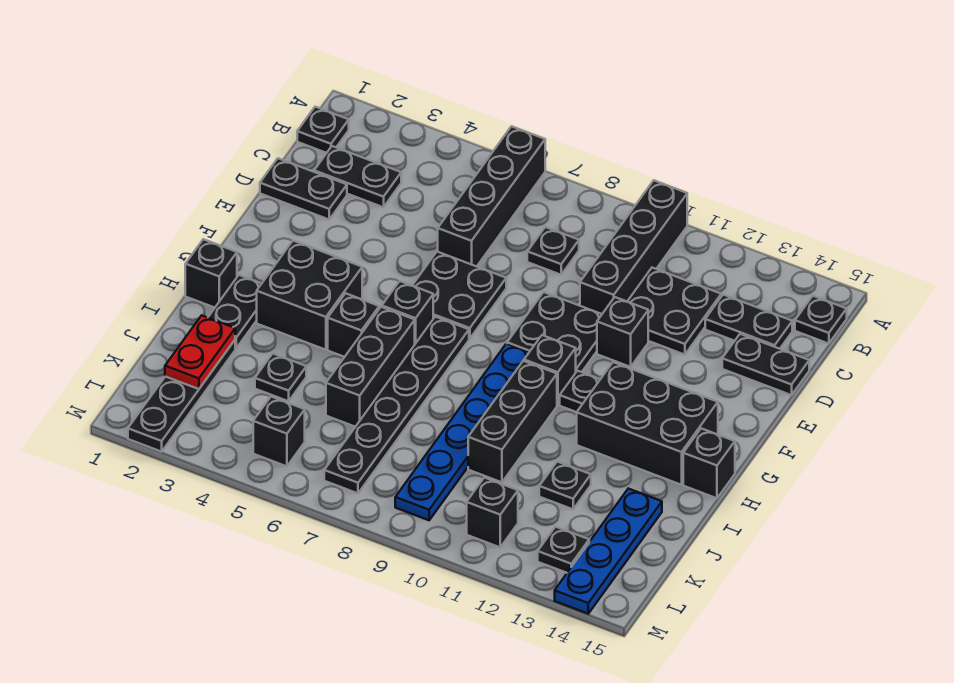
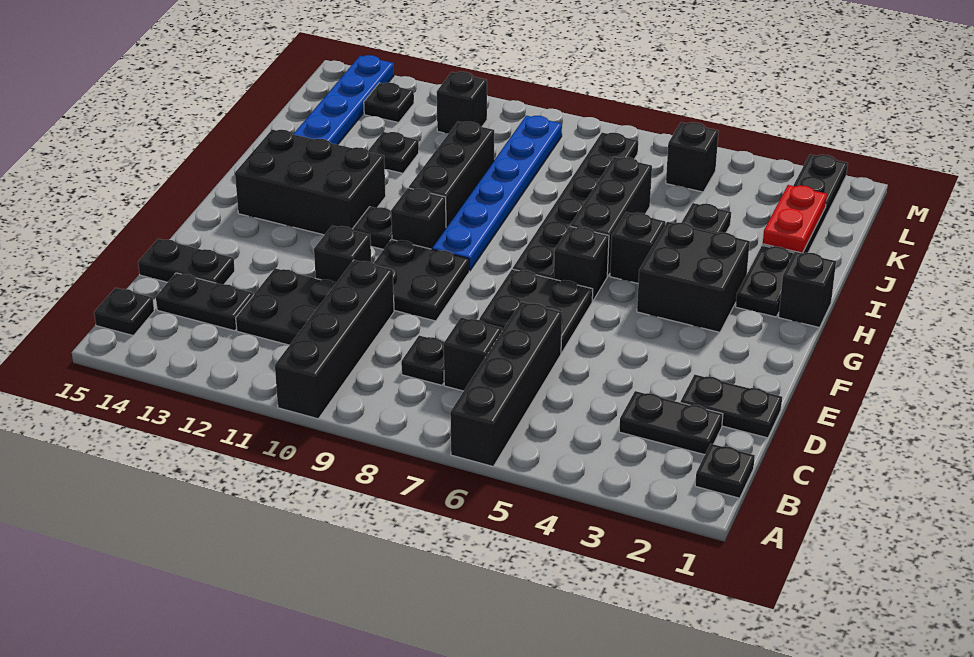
black 1x1 brick [683,428,735,498] -> black 1x1 brick moved to [444,318,502,391]

